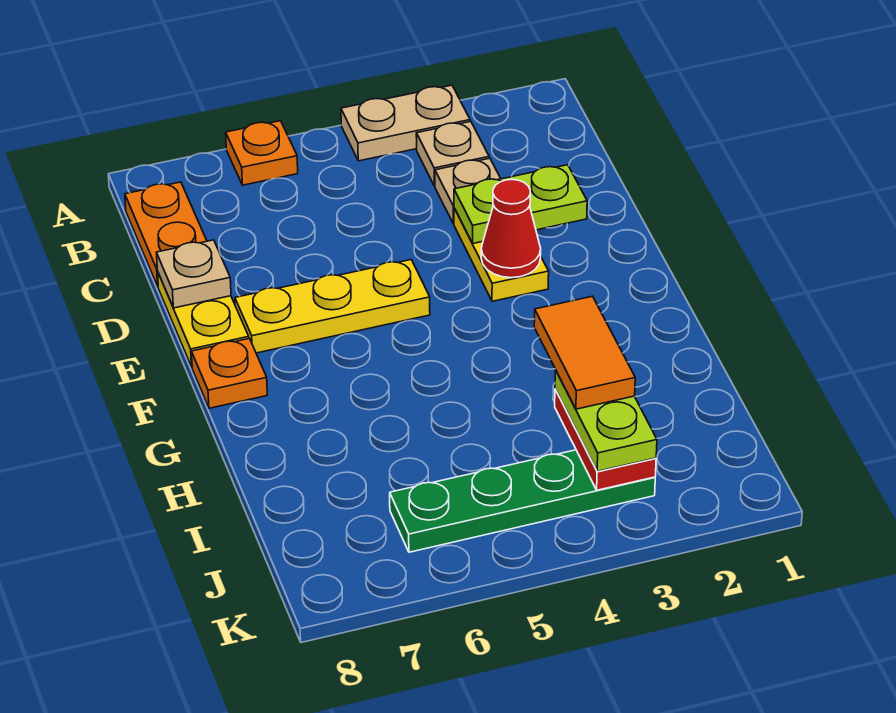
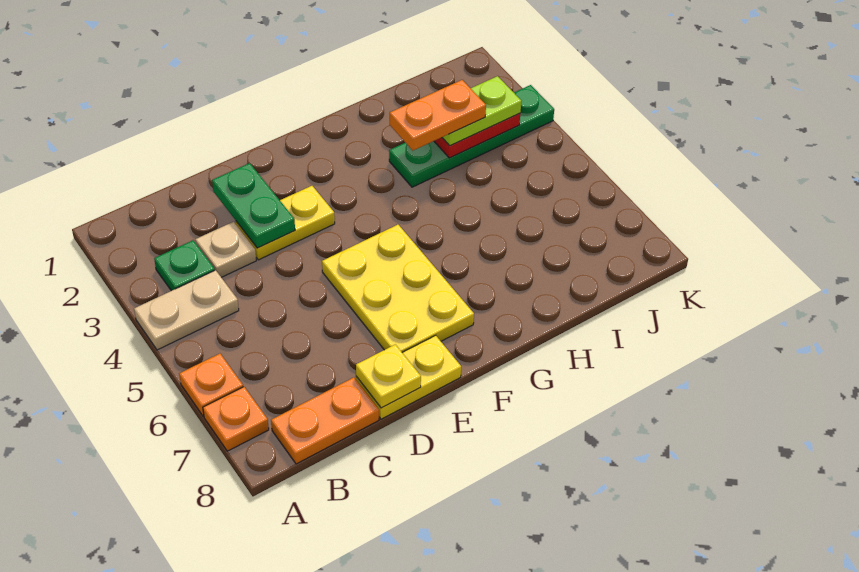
tan 1x2 plate [341,85,470,161] -> tan 1x2 plate turned to [134,270,239,350]
tan 1x1 plate [416,121,489,186] -> green 1x1 plate [154,240,215,291]
lime 1x2 plate [454,165,587,243] -> green 1x2 plate [212,163,295,248]
tan 1x1 plate [156,240,231,308] -> yellow 1x1 plate [356,344,421,408]
red 1x1 cone [481,179,541,278] -> none
yellow 1x3 plate [235,260,430,353] -> yellow 2x3 plate [322,225,474,352]
orange 1x1 plate [191,339,267,408] -> orange 1x1 plate moved to [203,387,269,451]
orange 1x2 tile [534,296,635,409] -> orange 1x2 plate [390,80,486,150]
green 1x4 plate [390,450,655,552] -> green 1x4 plate turned to [389,85,554,187]

